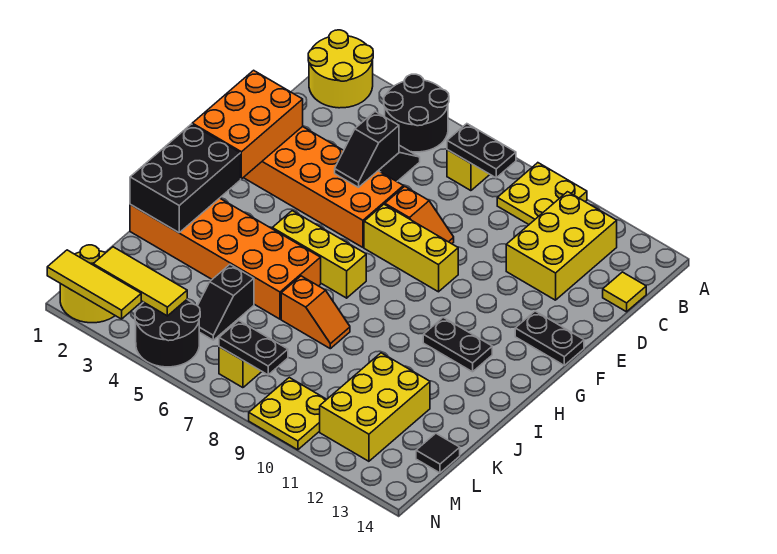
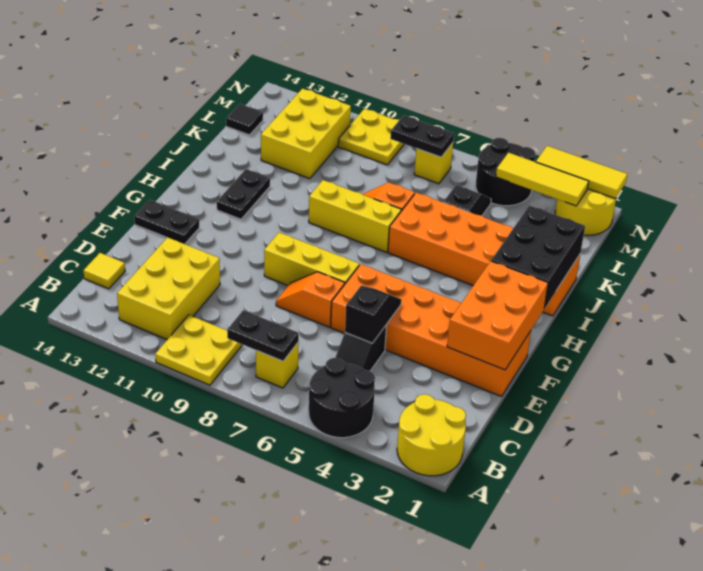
yellow 1x3 brick [272,211,366,298] -> yellow 1x3 brick moved to [309,180,401,252]
black 1x2 plate [423,317,492,372] -> black 1x2 plate turned to [217,169,270,219]

